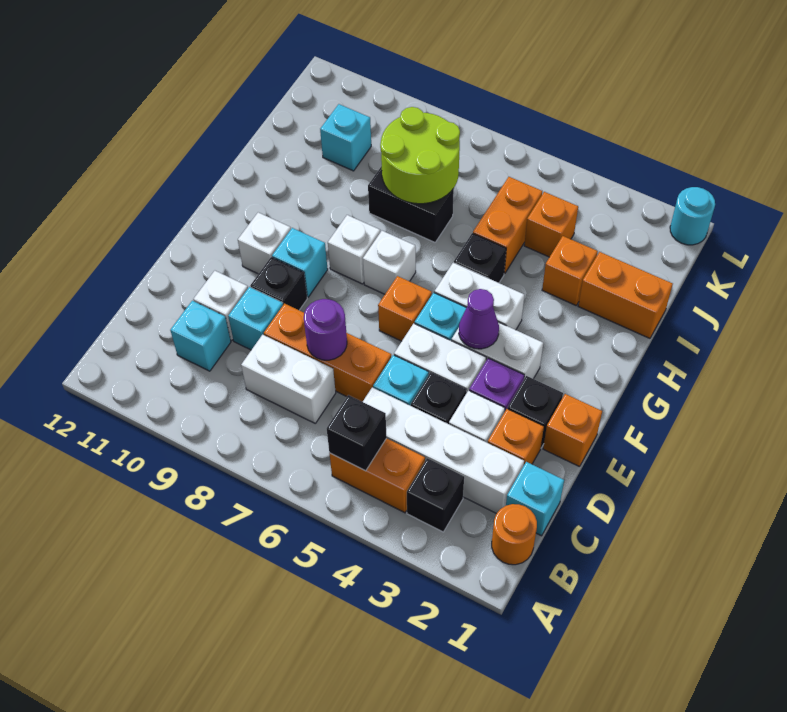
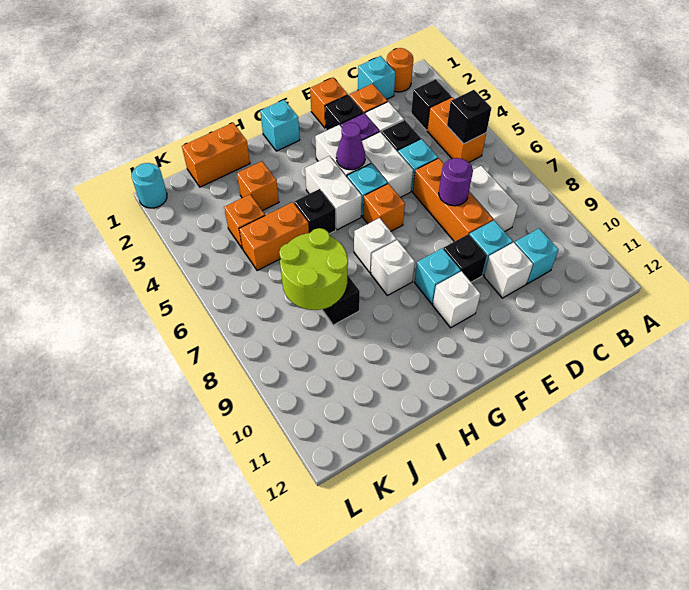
white 1x4 brick [363,387,524,514] -> none
orange 1x2 brick [578,252,673,338] -> orange 1x2 brick turned to [182,123,250,187]
cyan 1x1 brick [320,104,371,171] -> cyan 1x1 brick moved to [260,100,300,151]

